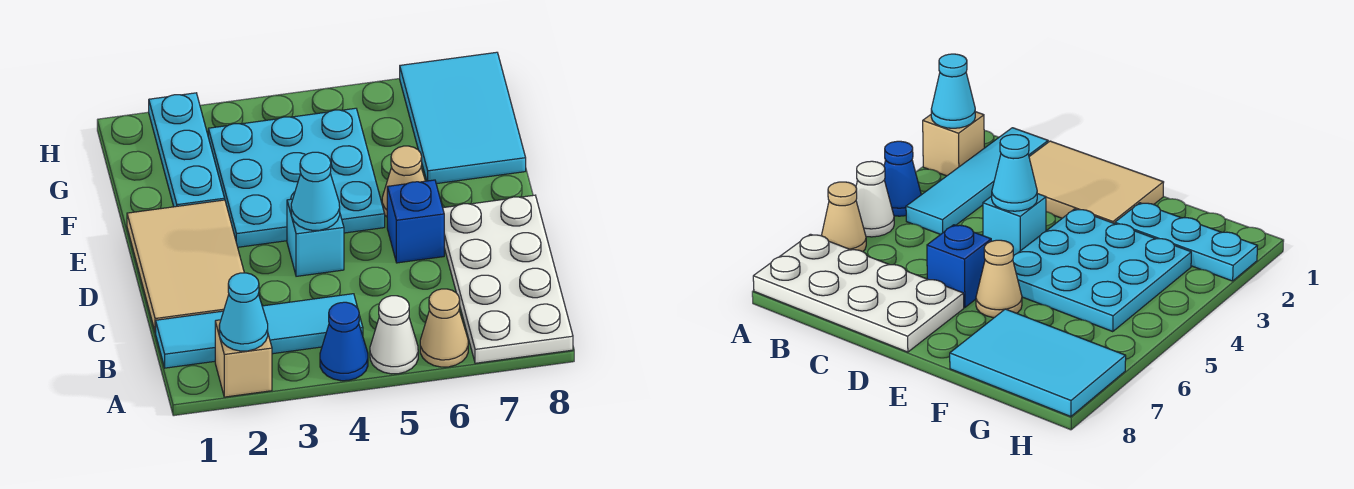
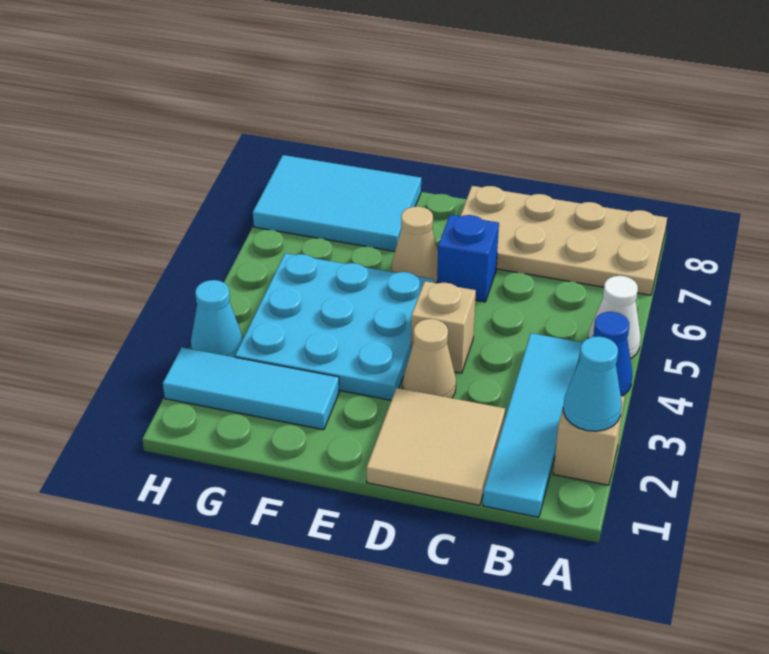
tan 1x1 cone [420,289,468,367] -> tan 1x1 cone moved to [403,319,456,398]
white 2x4 plate [443,195,573,363] -> tan 2x4 plate [461,186,667,295]
tan 2x3 tile [127,200,244,332] -> tan 2x2 tile [367,388,505,505]
cyan 1x1 brick [287,199,344,276] -> tan 1x1 brick [411,281,476,373]
cyan 1x1 cone [291,152,340,230] -> cyan 1x1 cone moved to [191,280,243,357]
cyan 1x3 plate [149,93,225,207] -> cyan 1x3 tile [163,347,339,430]

